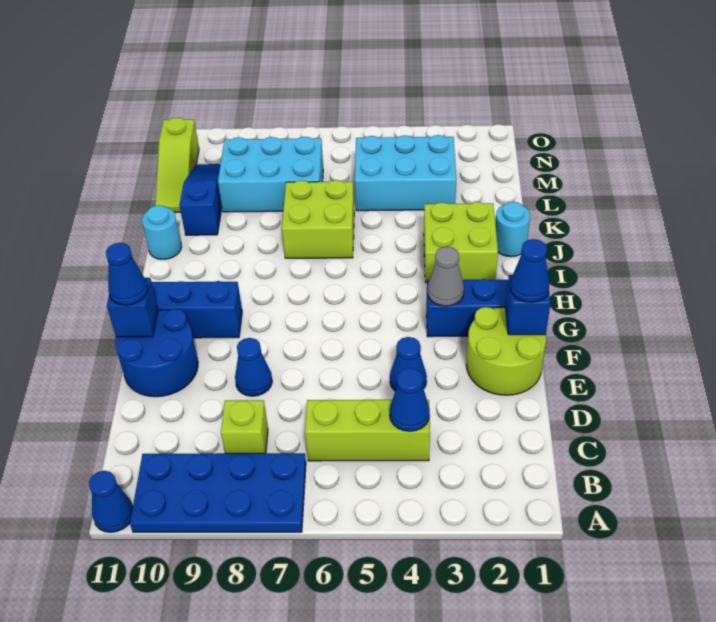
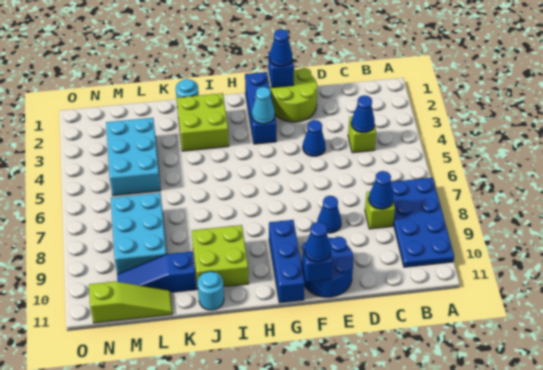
blue 1x1 cone [89,471,133,532] -> blue 1x1 cone moved to [369,171,393,209]
lime 1x3 brick [305,400,430,461] -> lime 1x1 brick [348,117,376,153]
grey 1x1 cone [427,247,464,306] -> cyan 1x1 cone [252,87,275,124]
lime 2x2 brick [282,180,354,258] -> lime 2x2 brick moved to [192,225,249,287]

